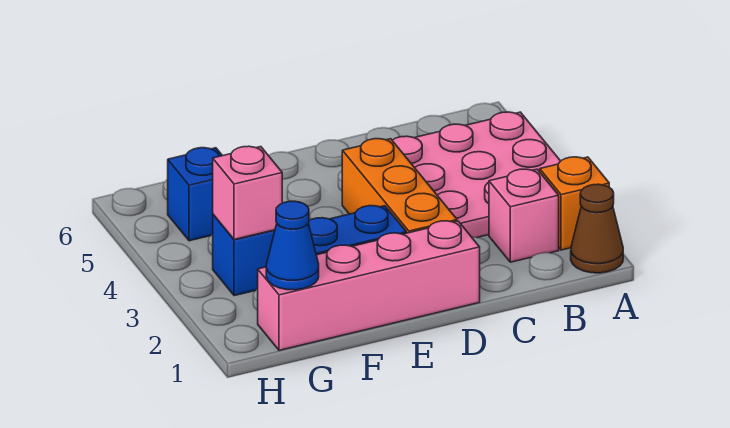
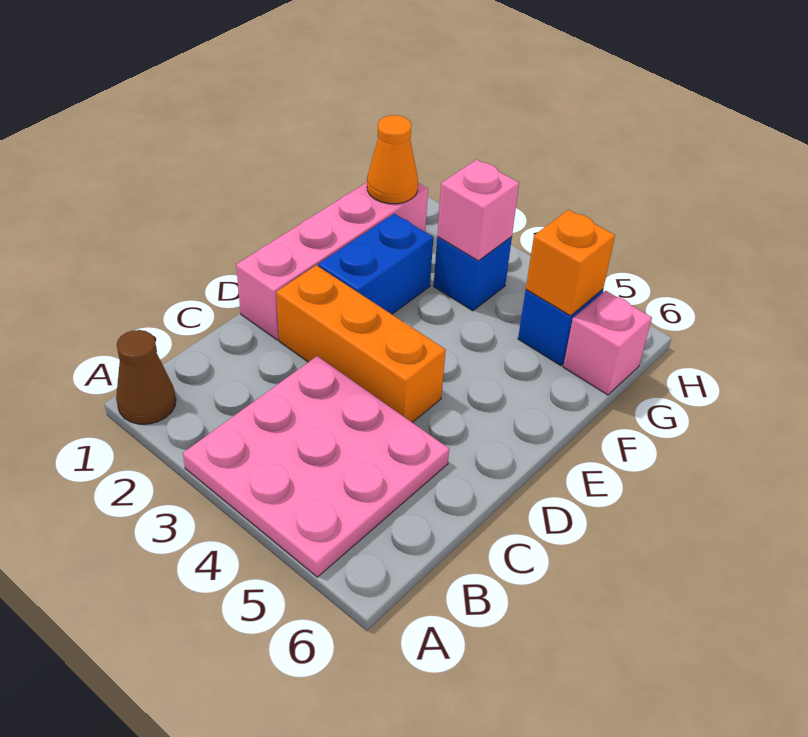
orange 1x1 brick [540,157,609,250] -> orange 1x1 brick moved to [526,210,615,316]
pink 1x1 brick [489,169,559,262] -> pink 1x1 brick moved to [563,291,652,395]
blue 1x1 cone [266,201,319,290] -> orange 1x1 cone [367,115,418,204]

